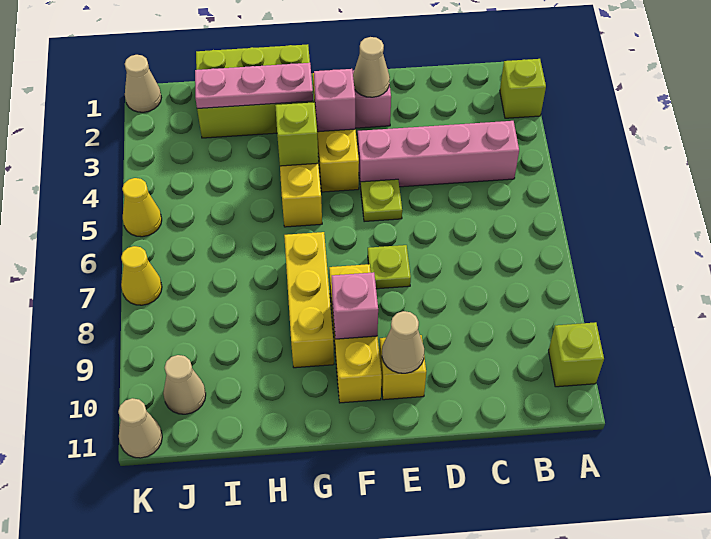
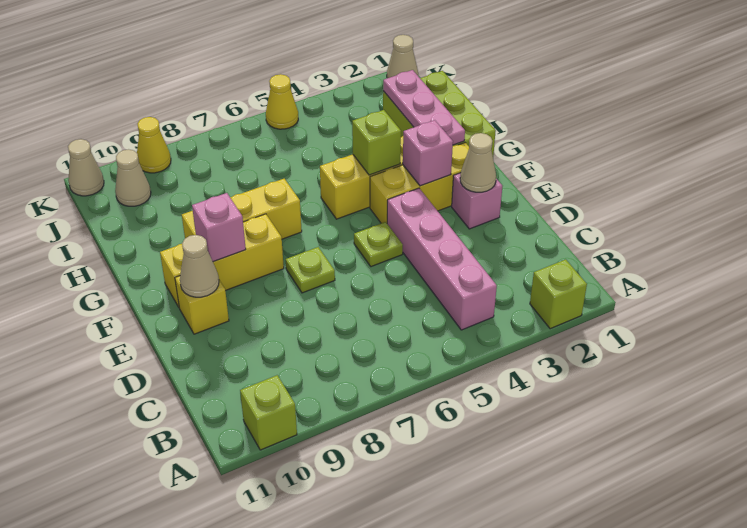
yellow 1x1 cone [121,246,162,305] -> yellow 1x1 cone moved to [137,117,171,173]

